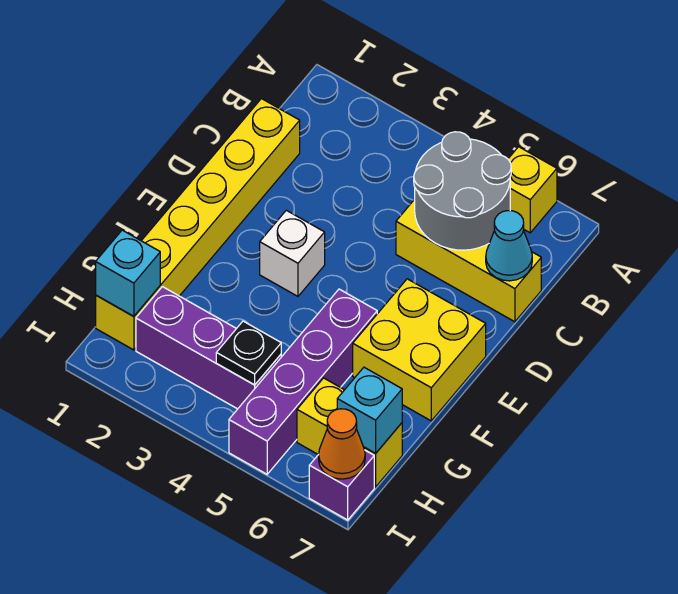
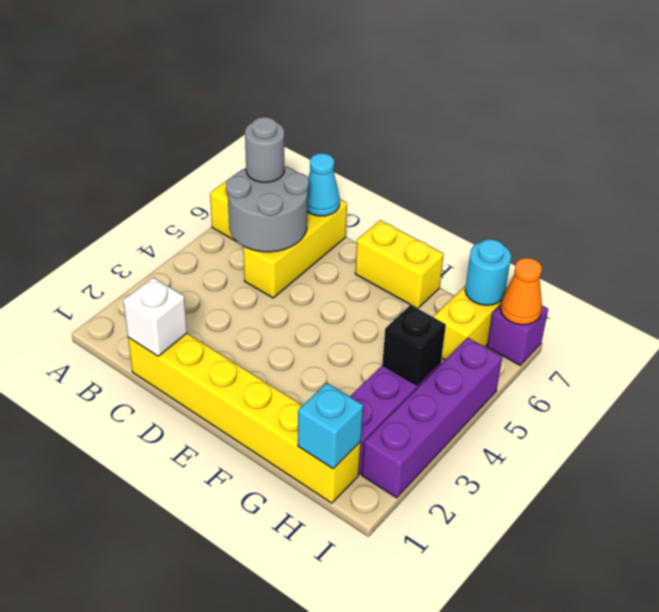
none -> grey 1x1 round brick [245,117,284,182]
white 1x1 brick [260,210,325,296] -> white 1x1 brick moved to [123,277,187,356]
yellow 2x2 brick [353,279,486,421] -> yellow 1x2 brick [355,220,444,308]
purple 1x4 brick [229,289,377,474] -> purple 1x4 brick turned to [362,338,502,498]
black 1x1 plate [216,321,281,385] -> black 1x1 brick [382,305,446,385]
cyan 1x1 brick [337,367,402,454] -> cyan 1x1 round brick [465,239,511,305]

